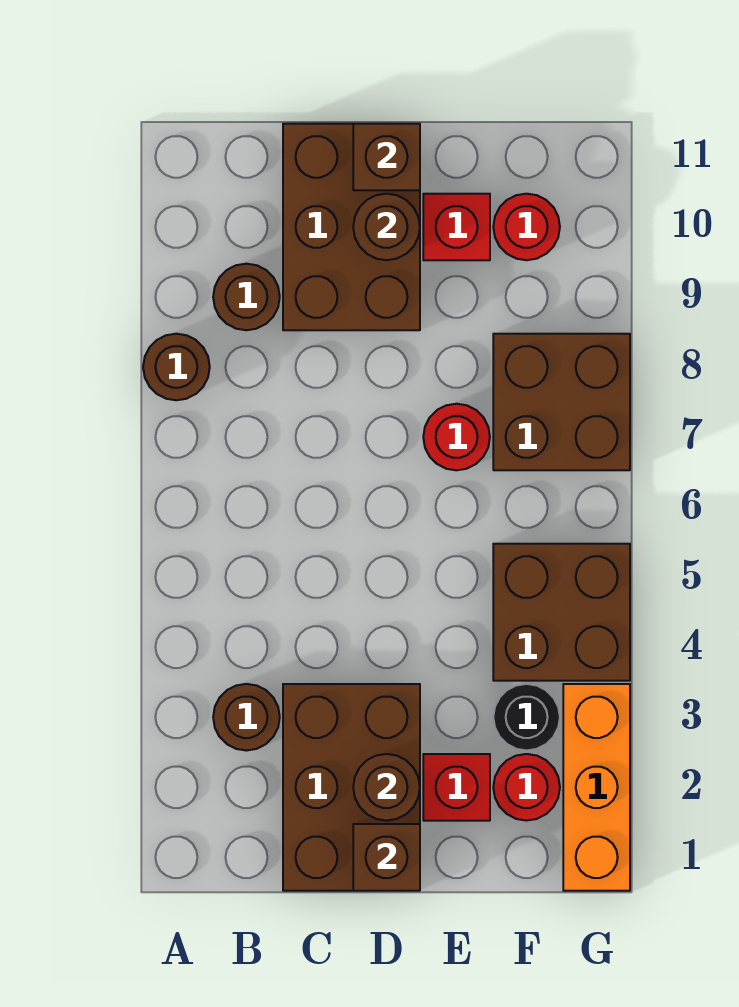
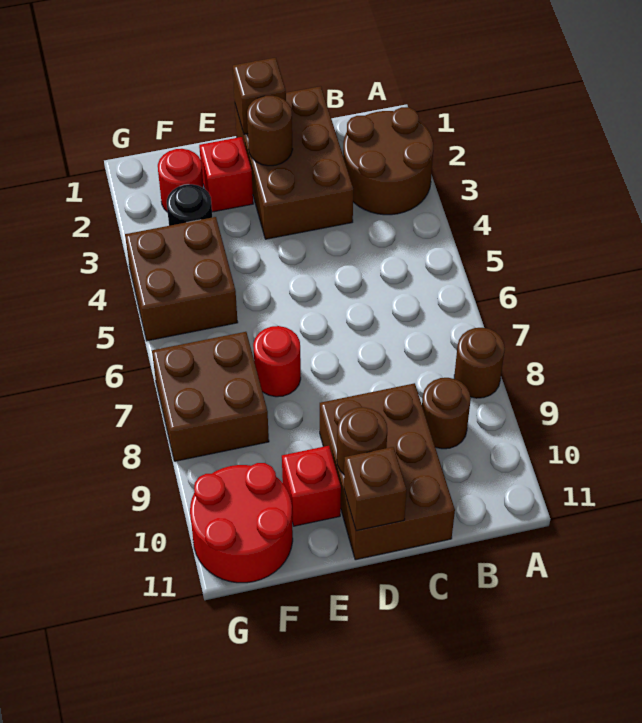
brown 1x1 round brick [213,684,280,751] -> brown 2x2 round brick [343,107,433,215]
red 1x1 round brick [493,194,560,260] -> red 2x2 round brick [190,463,293,583]
orange 1x3 brick [563,684,630,891] -> none

